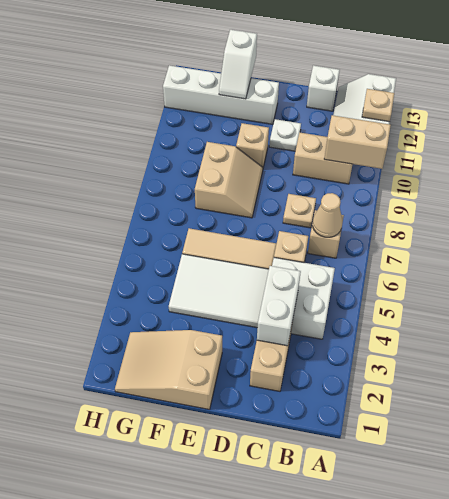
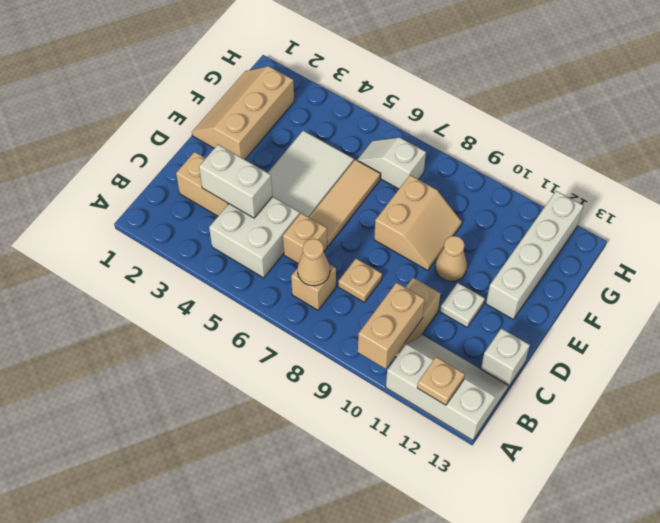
tan 2x3 slope [115,330,222,410] -> tan 2x3 slope turned to [192,66,294,160]
tan 2x2 slope [195,142,263,218] -> tan 2x2 slope turned to [374,175,462,271]
tan 1x1 brick [236,123,269,167] -> tan 1x1 cone [435,236,467,281]
white 1x2 slope [219,30,257,99] -> white 1x2 slope moved to [357,137,426,189]

